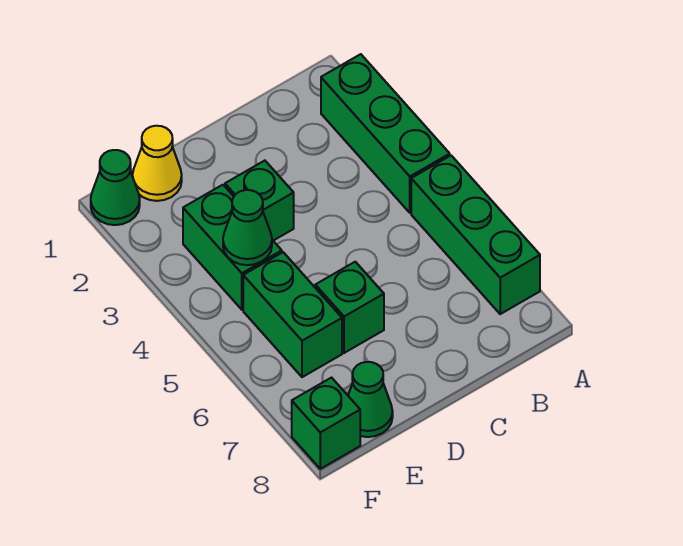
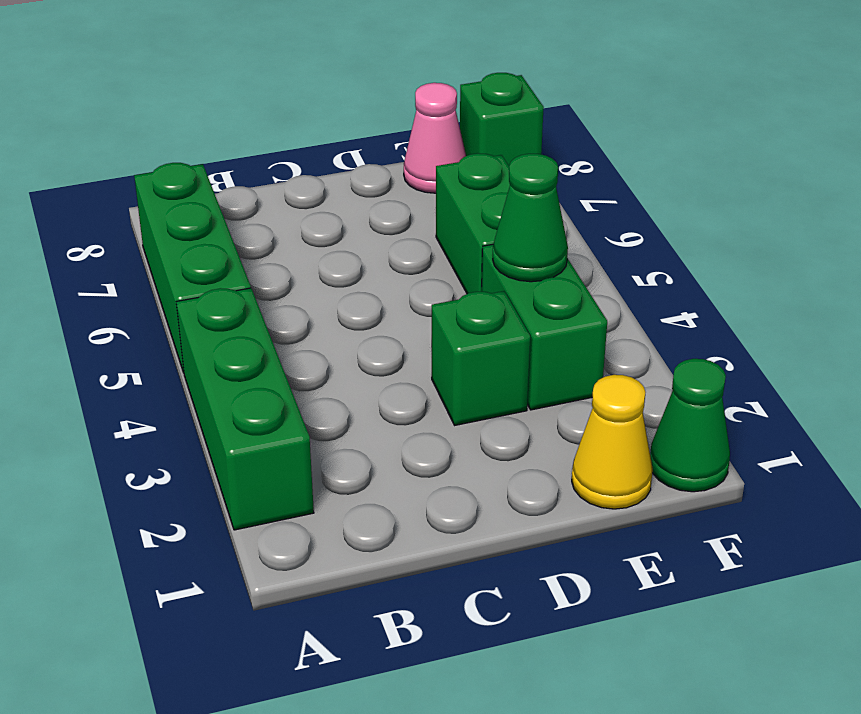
green 1x1 brick [315,262,384,353] -> none
green 1x1 cone [348,362,393,437] -> pink 1x1 cone [404,83,466,193]

